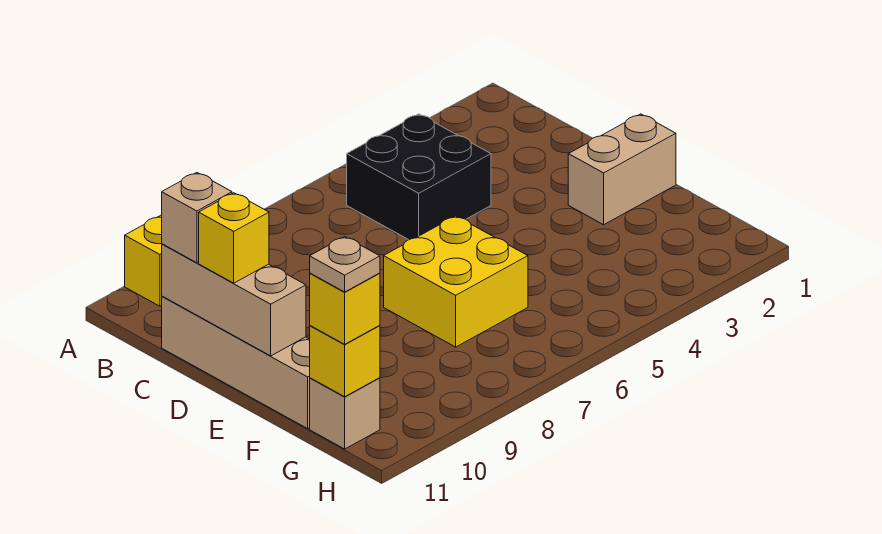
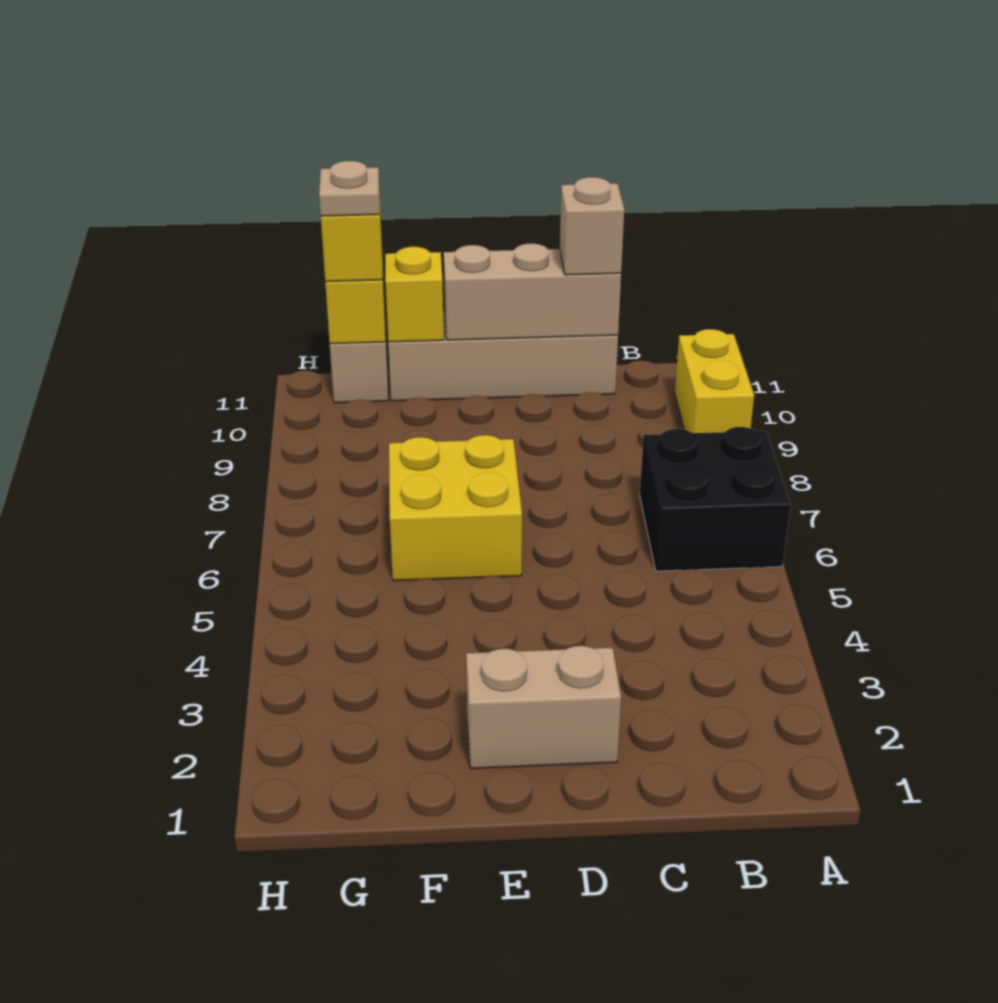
black 2x2 brick [347,114,491,240] -> black 2x2 brick moved to [640,427,791,571]
yellow 1x1 brick [199,193,269,283] -> yellow 1x1 brick moved to [385,247,444,342]
tan 1x2 brick [568,114,676,225] -> tan 1x2 brick turned to [466,646,621,769]

